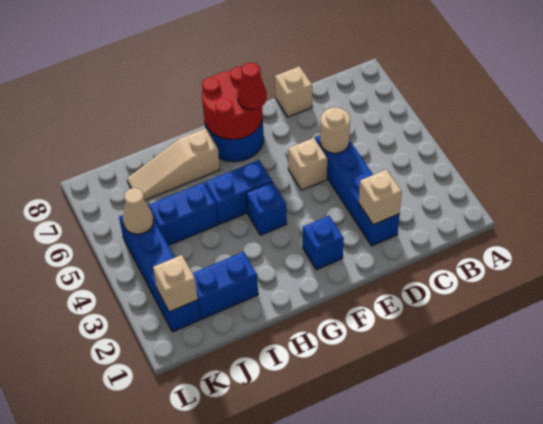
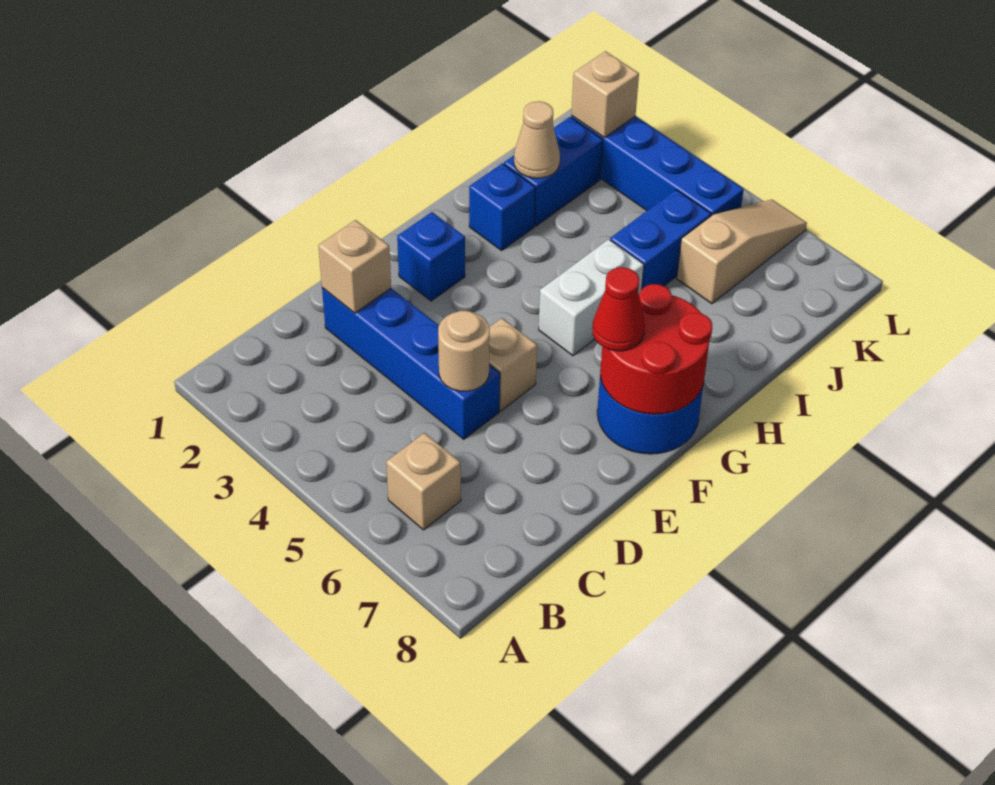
tan 1x1 brick [275,66,312,117] -> tan 1x1 brick moved to [386,433,461,530]
blue 1x1 brick [246,182,287,235] -> blue 1x1 brick moved to [469,164,535,251]
blue 1x2 brick [205,160,272,224] -> white 1x2 brick [539,239,644,356]
tan 1x3 slope [127,128,220,200] -> tan 1x3 slope moved to [677,200,807,304]
tan 1x1 cone [123,188,153,234] -> tan 1x1 cone moved to [514,101,560,178]

